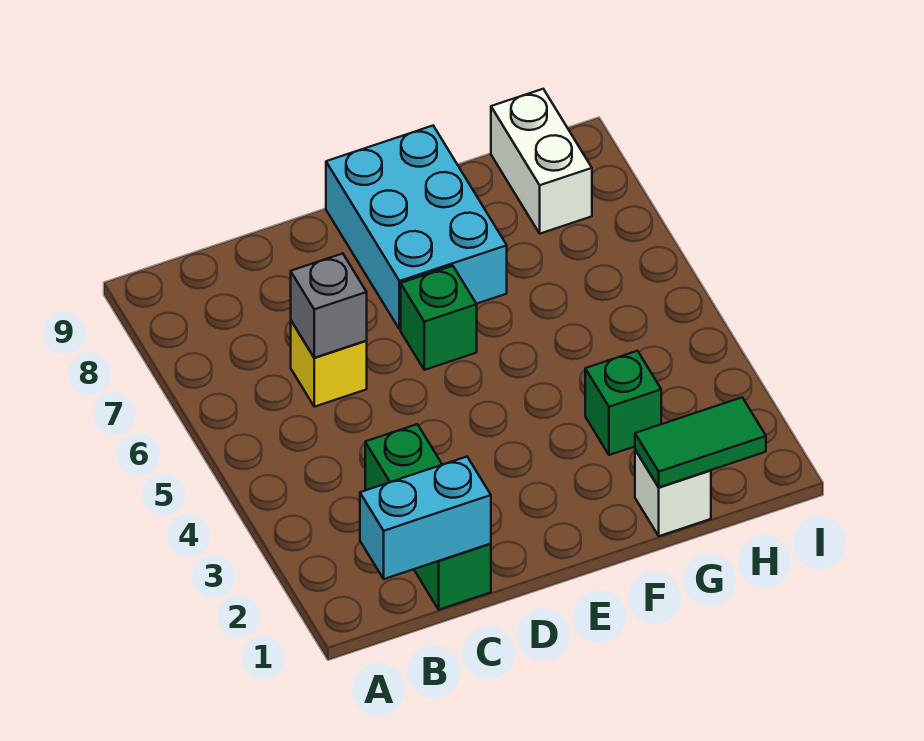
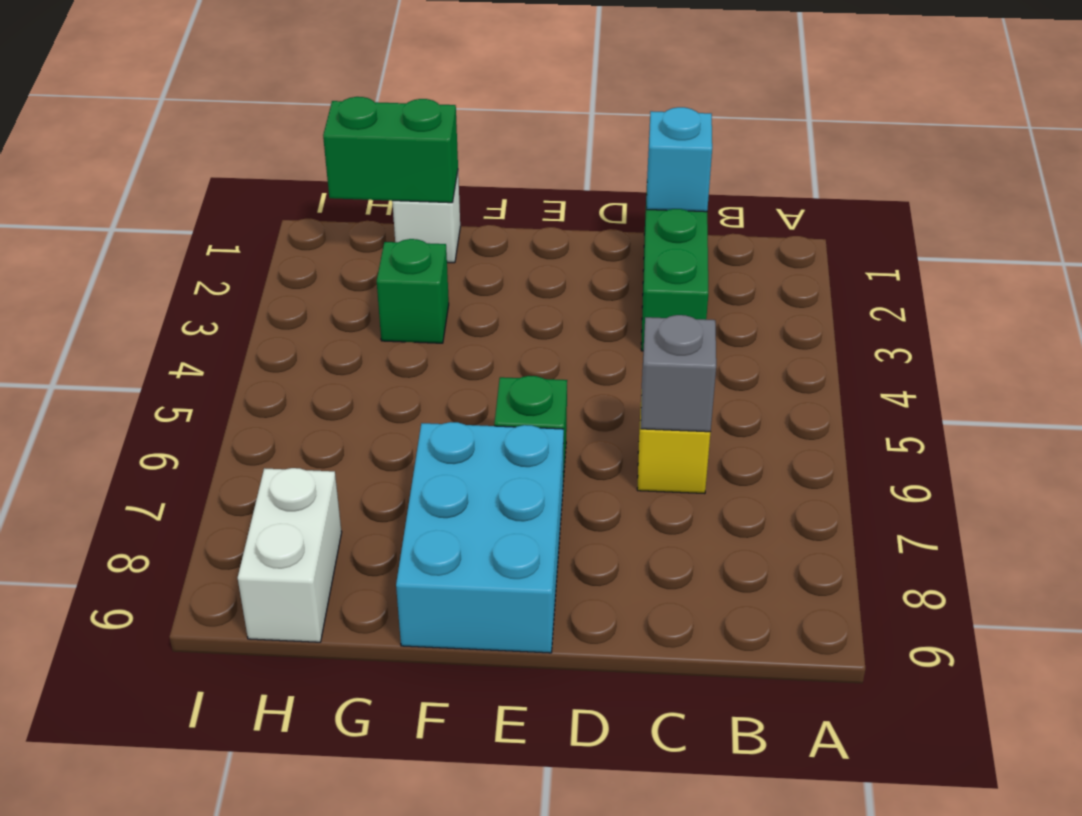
cyan 1x2 brick [360,457,491,579] -> cyan 1x1 brick [646,107,712,212]
green 1x2 tile [635,398,766,487] -> green 1x2 brick [323,97,458,203]

